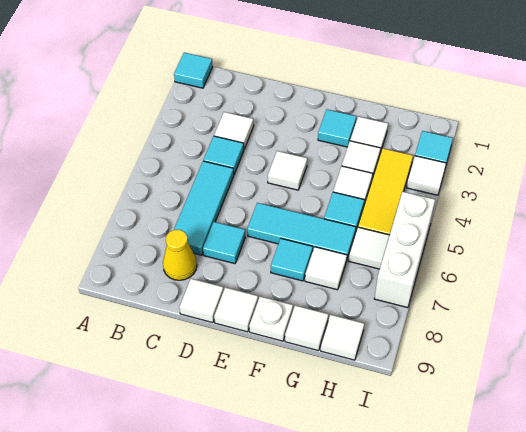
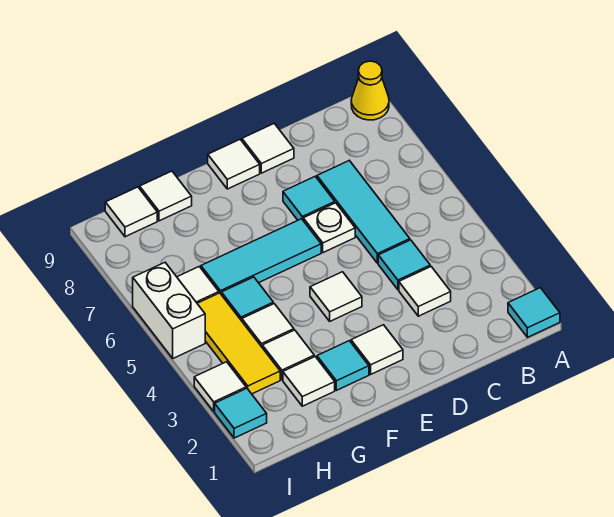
yellow 1x1 cone [163,230,197,280] -> yellow 1x1 cone moved to [351,61,389,120]
cyan 1x1 tile [271,239,313,281] -> none
white 1x1 plate [249,296,293,341] -> white 1x1 plate moved to [303,203,355,253]
white 1x1 tile [305,247,347,290] -> white 1x1 tile moved to [351,325,403,374]
white 1x3 brick [374,192,435,308] -> white 1x2 brick [133,263,205,358]

